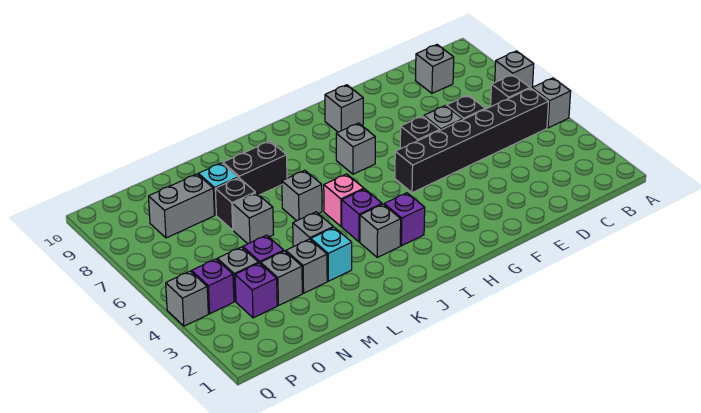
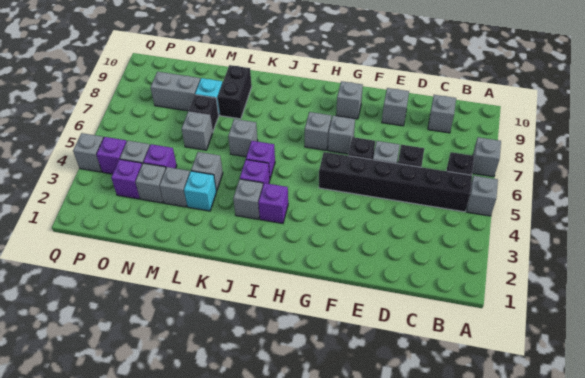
none -> grey 1x1 brick [382,88,409,126]
none -> grey 1x1 brick [328,116,355,154]
pink 1x1 brick [324,174,364,226] -> purple 1x1 brick [246,141,275,178]
black 1x2 brick [223,141,287,195] -> black 1x2 brick turned to [218,65,252,119]

